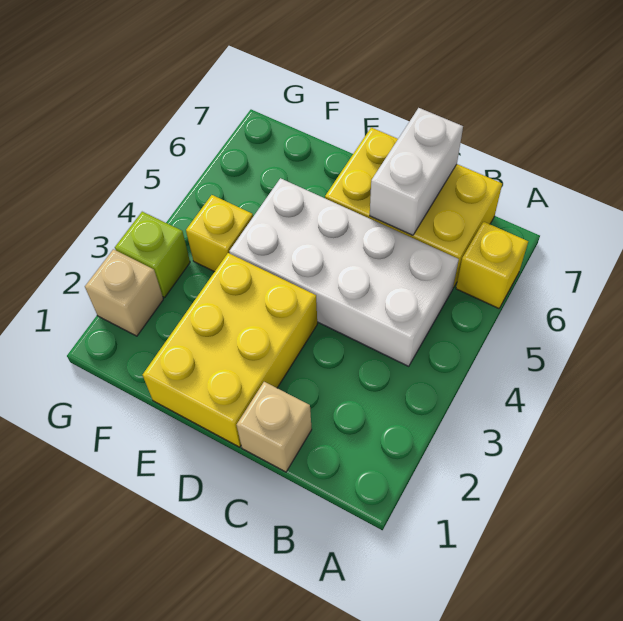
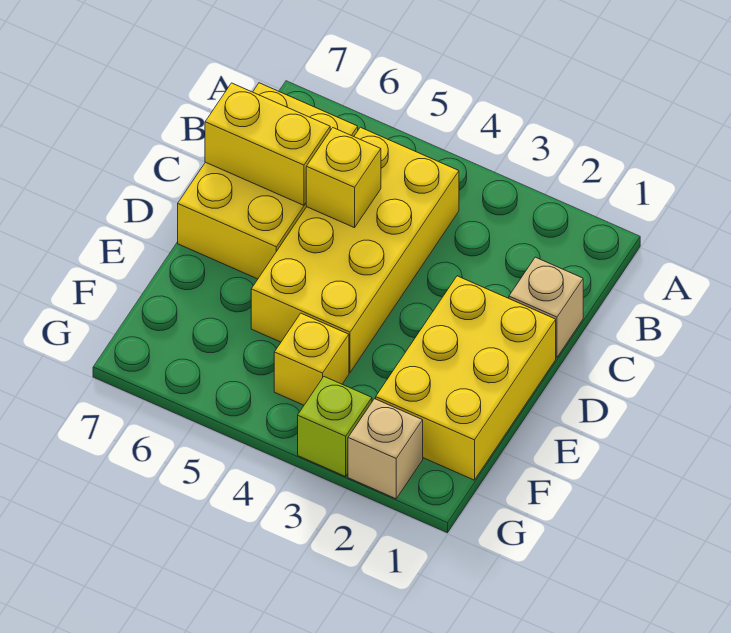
yellow 1x1 brick [456,222,528,308] -> yellow 1x1 brick moved to [306,128,381,228]
white 2x4 brick [229,178,459,366] -> yellow 2x4 brick [251,127,459,372]
white 1x2 brick [370,108,463,235] -> yellow 1x2 brick [205,83,330,205]
yellow 2x3 brick [143,253,317,447] -> yellow 2x3 brick turned to [376,276,556,480]

